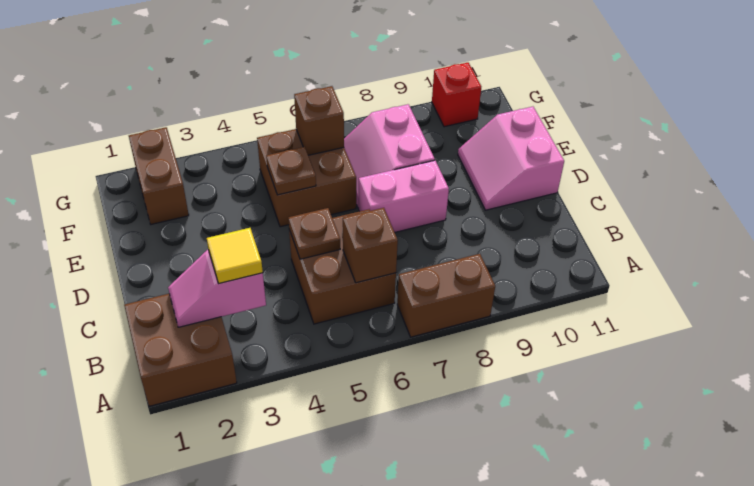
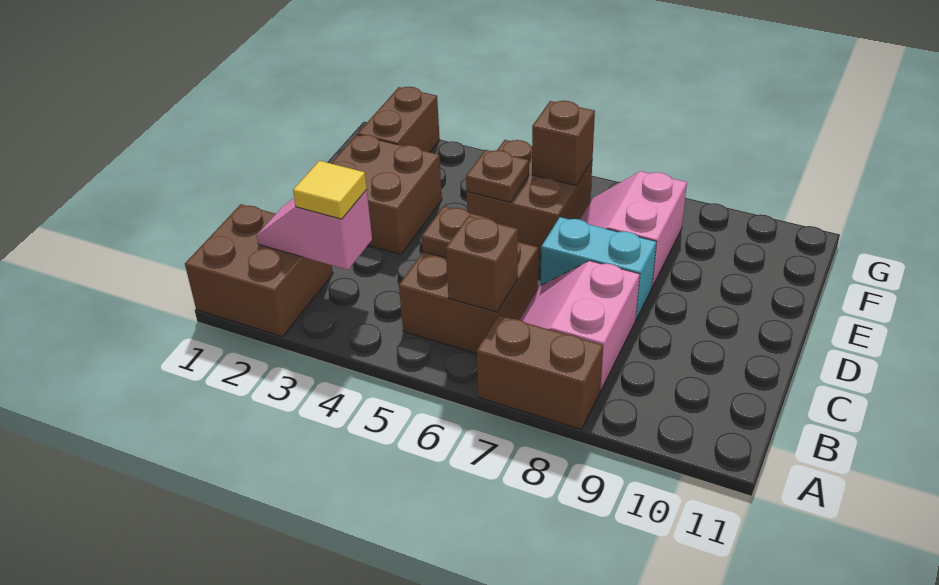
none -> brown 2x2 brick [331,135,442,254]
pink 1x2 brick [359,160,449,232] -> cyan 1x2 brick [541,217,656,319]
pink 2x2 slope [458,107,564,210] -> pink 2x2 slope moved to [520,261,640,390]
red 1x1 brick [432,63,481,127] -> none

